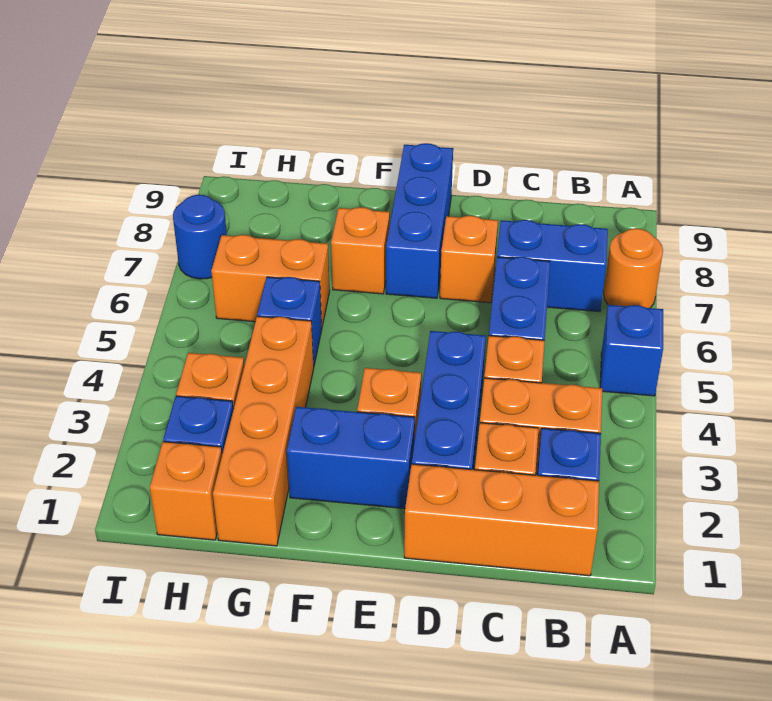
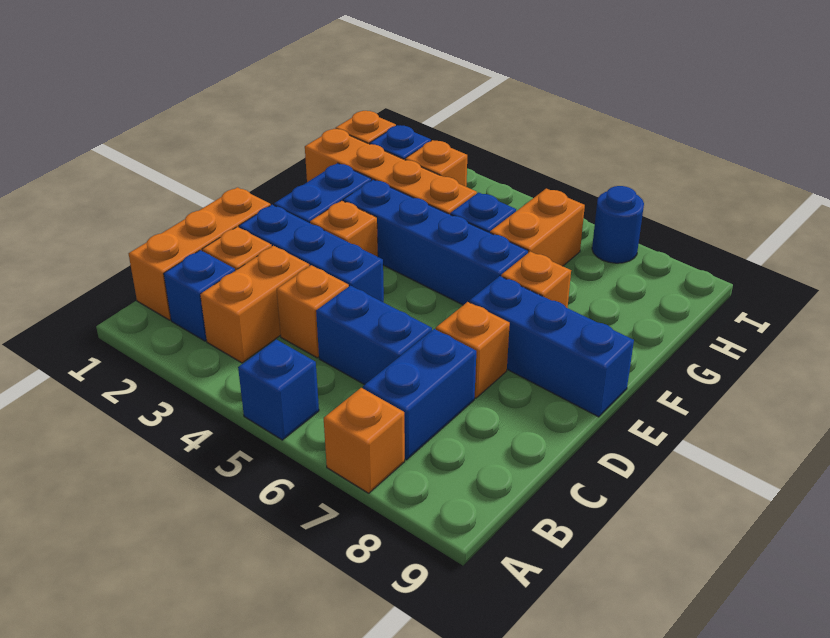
orange 1x1 round brick [604,228,663,308] -> orange 1x1 brick [324,388,405,493]
none -> blue 1x4 brick [343,179,528,305]

